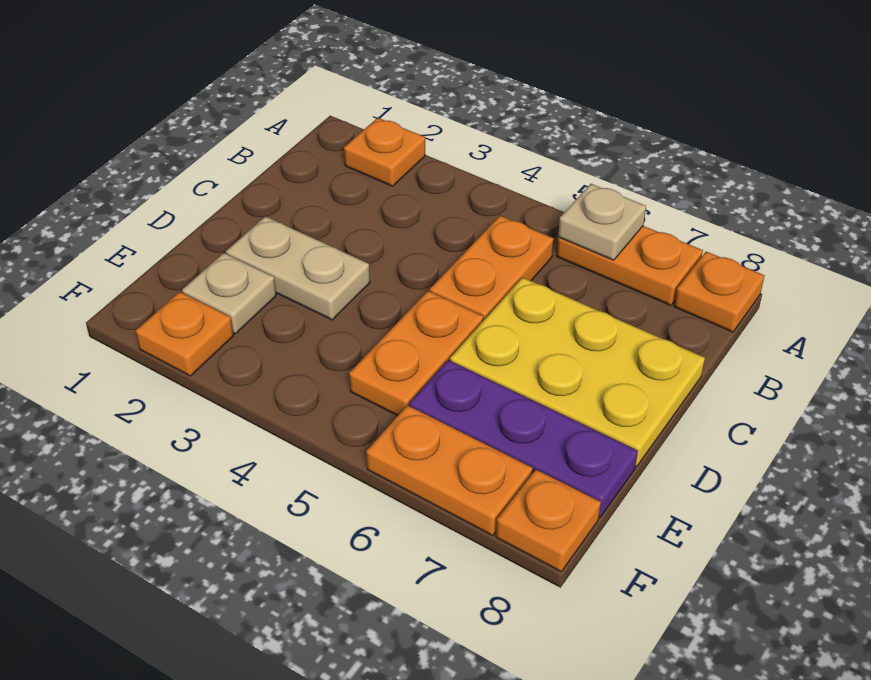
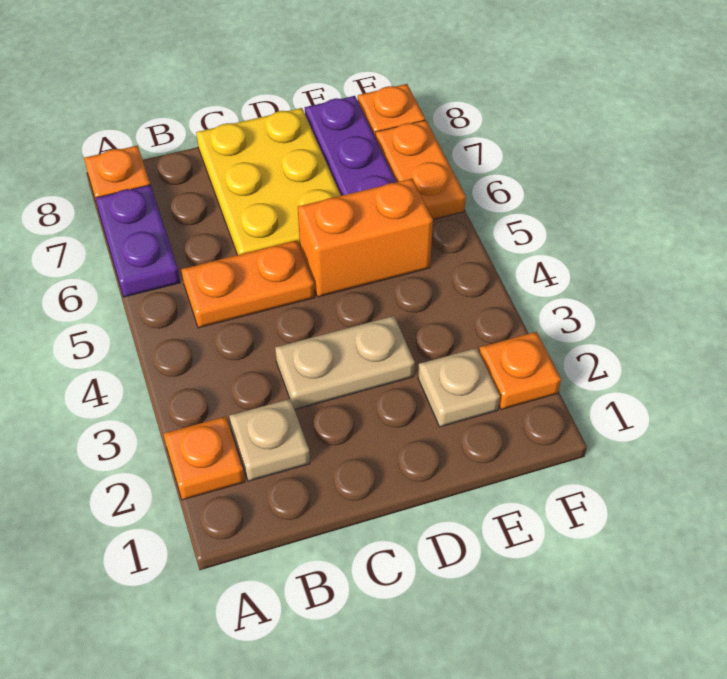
orange 1x2 plate [557,226,703,305] -> purple 1x2 plate [96,185,180,297]
tan 1x1 plate [558,184,646,260] -> tan 1x1 plate moved to [229,399,310,481]
tan 1x2 plate [226,216,370,320] -> tan 1x2 plate turned to [275,316,415,410]
orange 1x2 plate [349,291,483,416] -> orange 1x2 brick [298,179,433,297]

